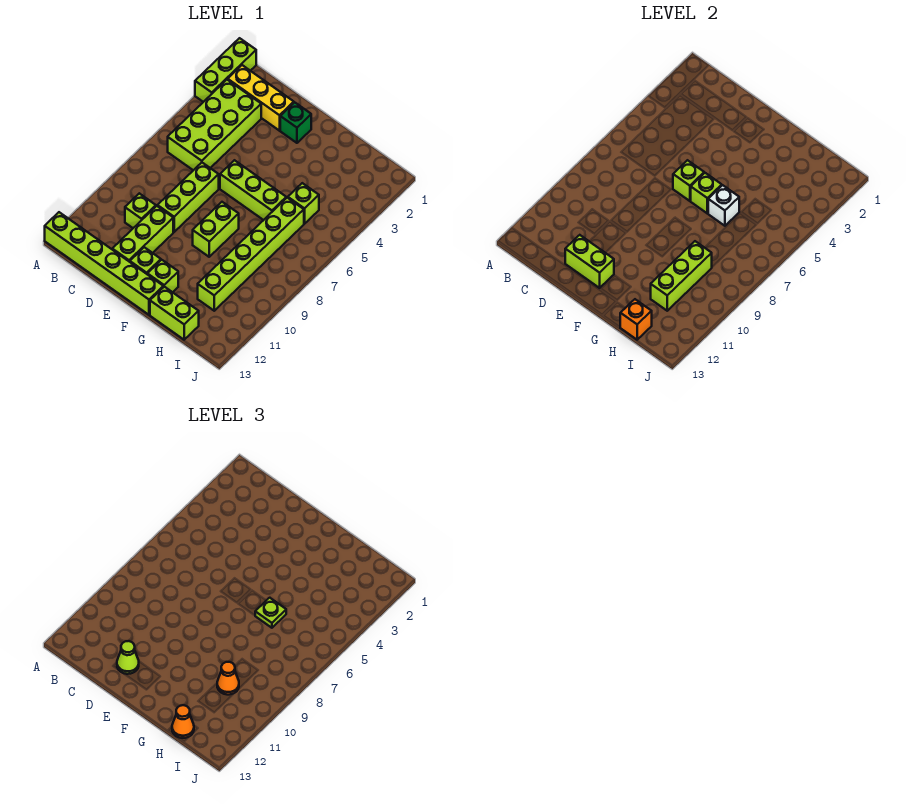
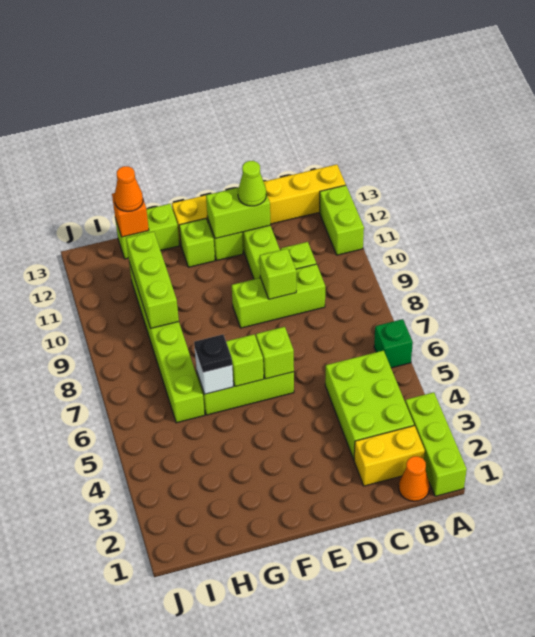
lime 1x6 brick [45,212,163,315] -> yellow 1x6 brick [172,164,346,244]
yellow 1x3 brick [228,65,294,131] -> yellow 1x2 brick [354,426,425,486]
lime 2x4 brick [168,80,261,170] -> lime 2x3 brick [325,351,414,459]
lime 1x3 brick [157,163,219,232] -> lime 1x3 brick turned to [232,264,325,328]
green 1x1 brick [280,102,311,143] -> green 1x1 brick moved to [374,319,413,368]
lime 1x2 brick [193,202,239,257] -> lime 1x2 brick moved to [320,185,364,255]
lime 1x1 plate [255,598,286,628] -> black 1x1 plate [194,335,232,373]
lime 1x1 brick [288,183,319,224] -> lime 1x1 brick moved to [260,249,296,299]
orange 1x1 cone [217,662,239,695] -> orange 1x1 cone moved to [399,456,430,501]

